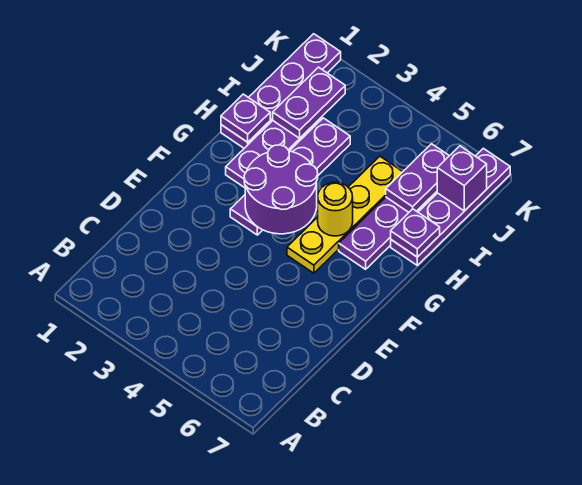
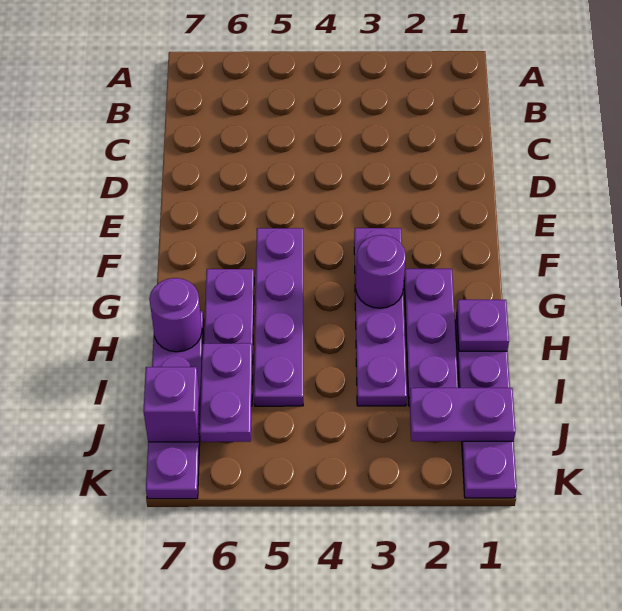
purple 2x2 round brick [244,145,318,234] -> purple 1x1 round brick [356,235,406,308]
yellow 1x4 plate [287,156,403,273] -> purple 1x4 plate [254,228,303,406]
yellow 1x1 round brick [318,182,353,236] -> none
purple 1x1 plate [391,209,440,257] -> purple 1x1 round brick [149,278,202,352]
purple 1x2 plate [273,67,345,138] -> purple 1x2 plate turned to [409,388,515,441]

